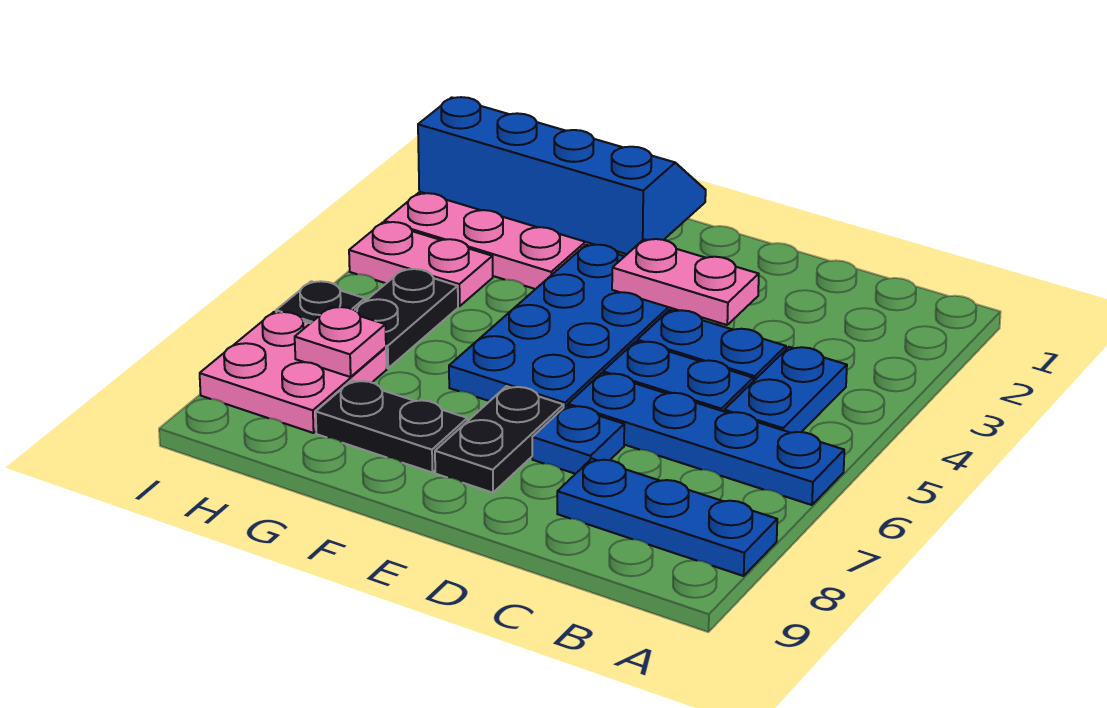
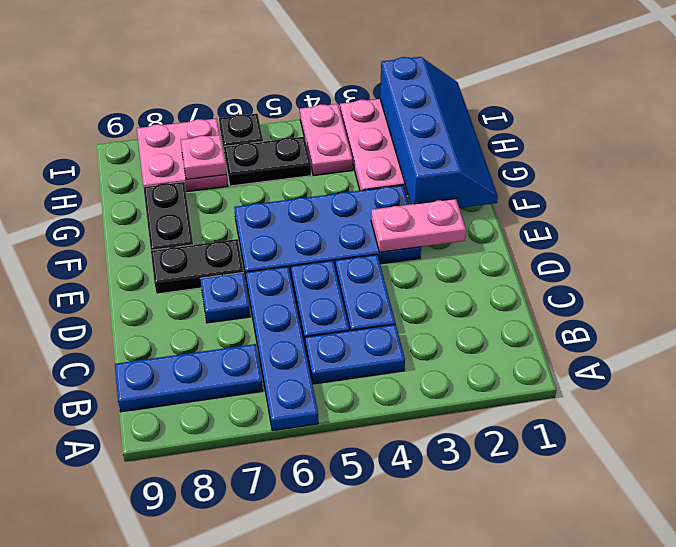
blue 1x3 plate [557,459,777,576] -> blue 1x3 plate turned to [115,344,263,412]
pink 1x2 plate [612,239,759,325] -> pink 1x2 plate turned to [371,199,466,252]

